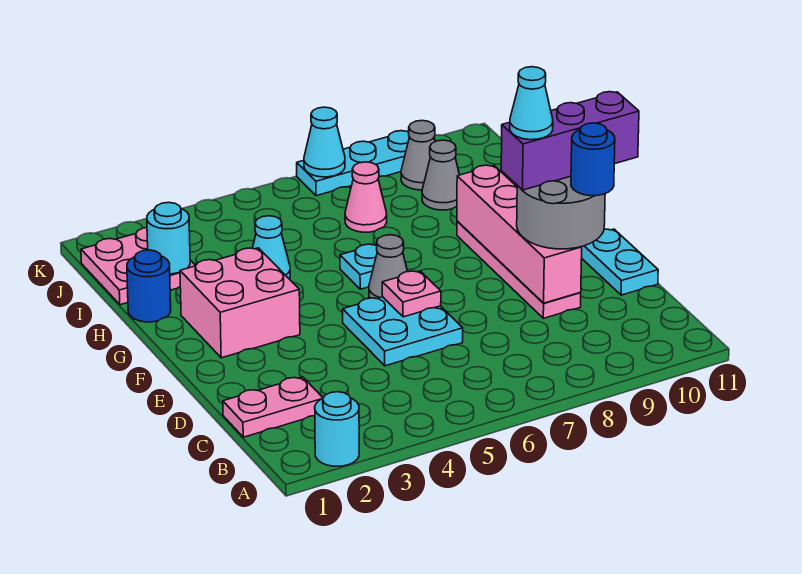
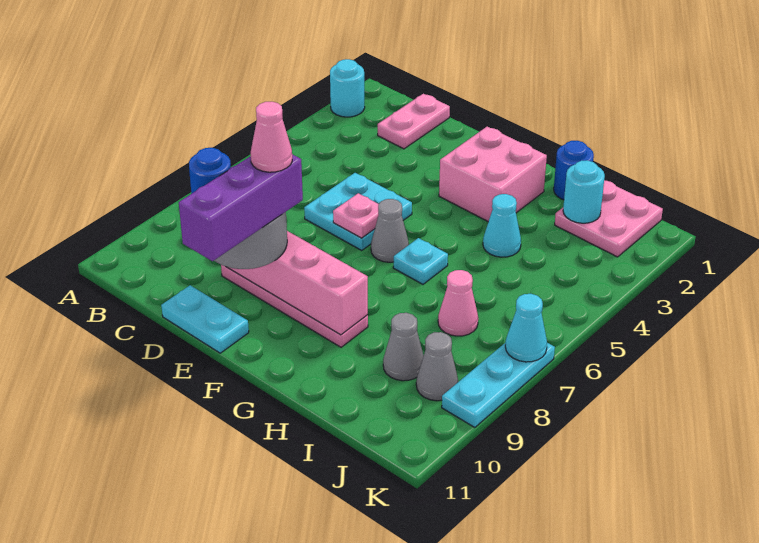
cyan 1x1 cone [510,67,553,140] -> pink 1x1 cone [251,102,292,172]

